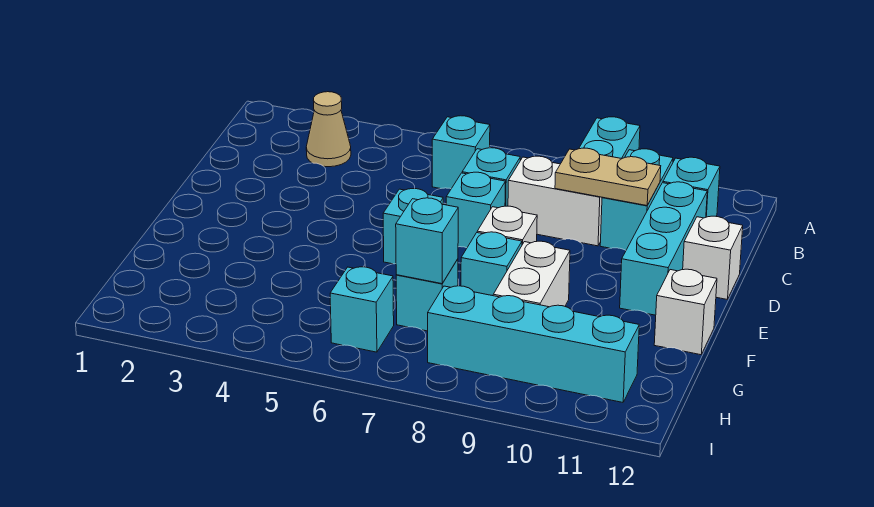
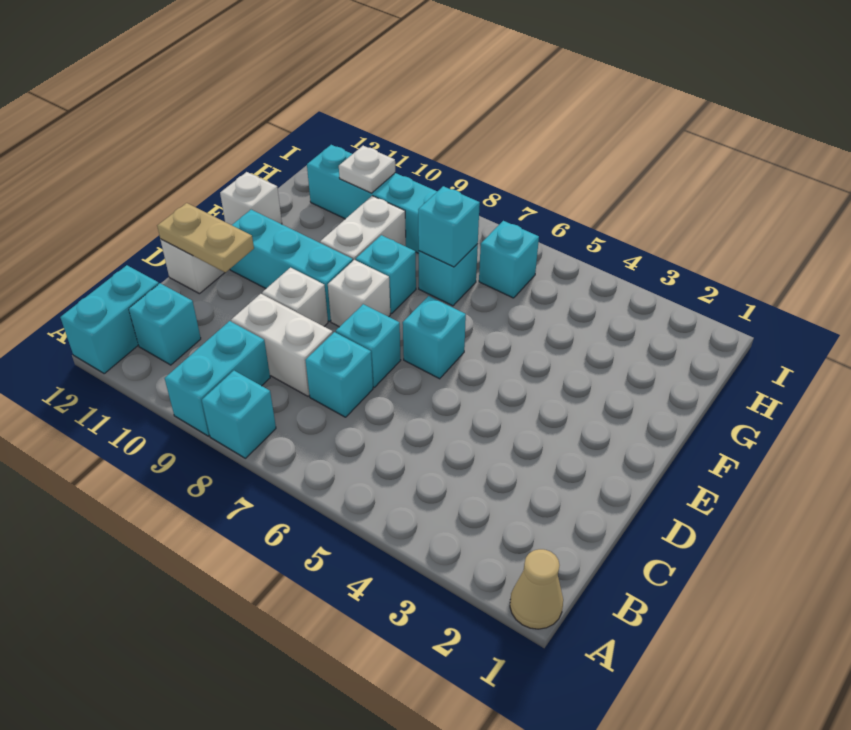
tan 1x1 cone [306,92,351,167] -> tan 1x1 cone moved to [510,549,563,629]
cyan 1x1 brick [432,116,490,189] -> cyan 1x1 brick moved to [202,371,276,458]
cyan 1x2 brick [600,149,673,250] -> cyan 1x2 brick moved to [60,265,159,374]
tan 1x2 plate [555,148,661,206] -> tan 1x2 plate moved to [157,203,254,272]
cyan 1x3 brick [620,182,707,315] -> cyan 1x3 brick turned to [230,210,353,321]
none -> white 1x1 brick [262,268,328,326]
none -> white 1x1 plate [339,146,395,193]

